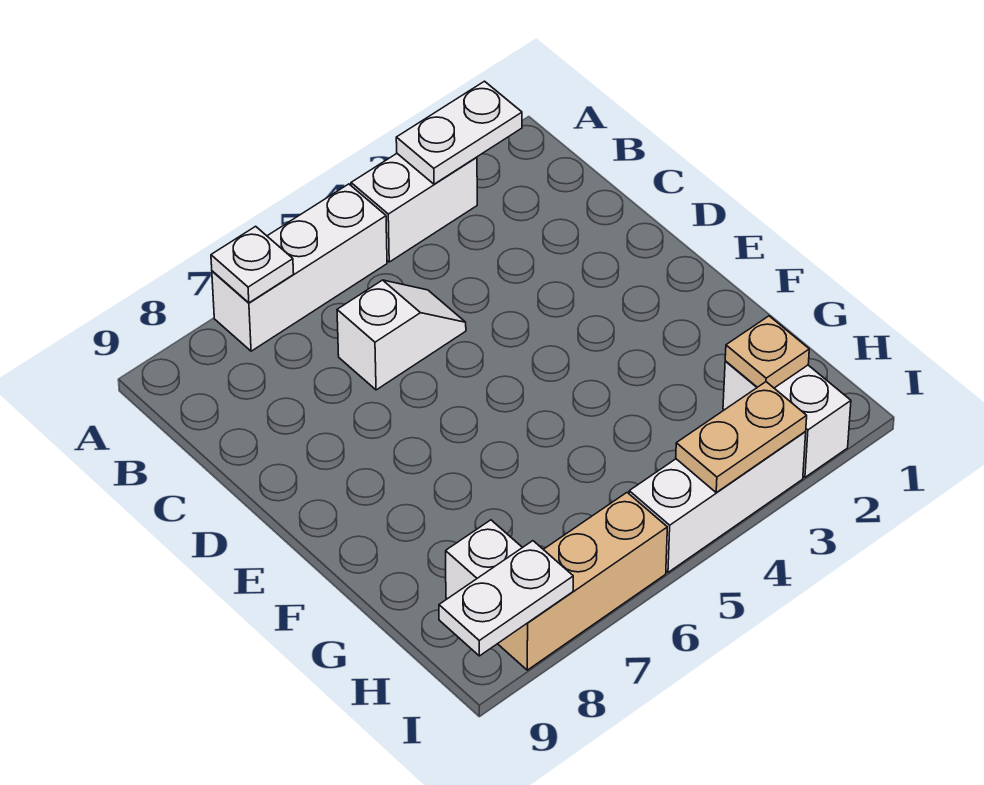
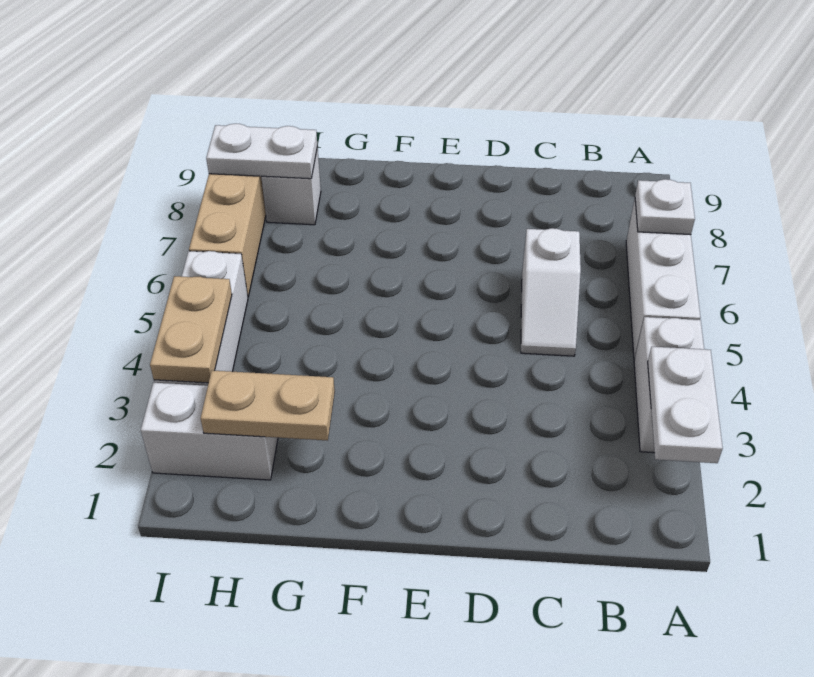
tan 1x1 plate [725,316,809,388] -> tan 1x2 plate [201,370,335,440]
white 1x2 plate [439,541,573,656] -> white 1x2 plate turned to [206,124,317,179]

